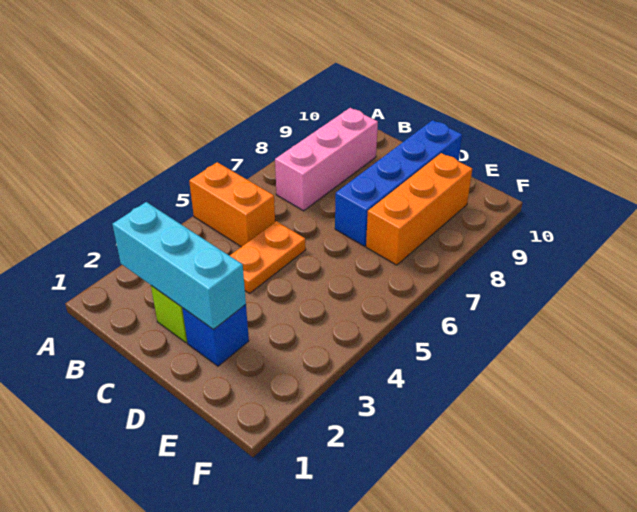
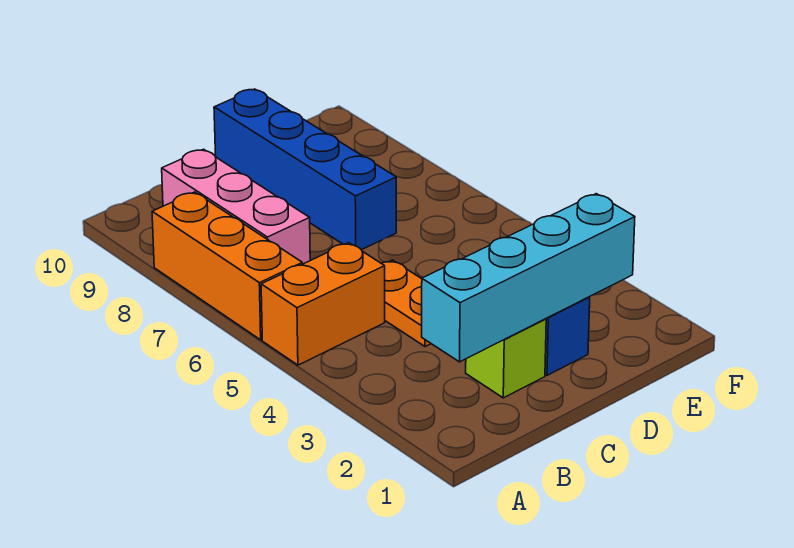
cyan 1x3 brick [112,202,246,329] -> cyan 1x4 brick [422,194,635,362]
orange 1x3 brick [366,153,472,265] -> orange 1x3 brick moved to [152,192,302,340]

